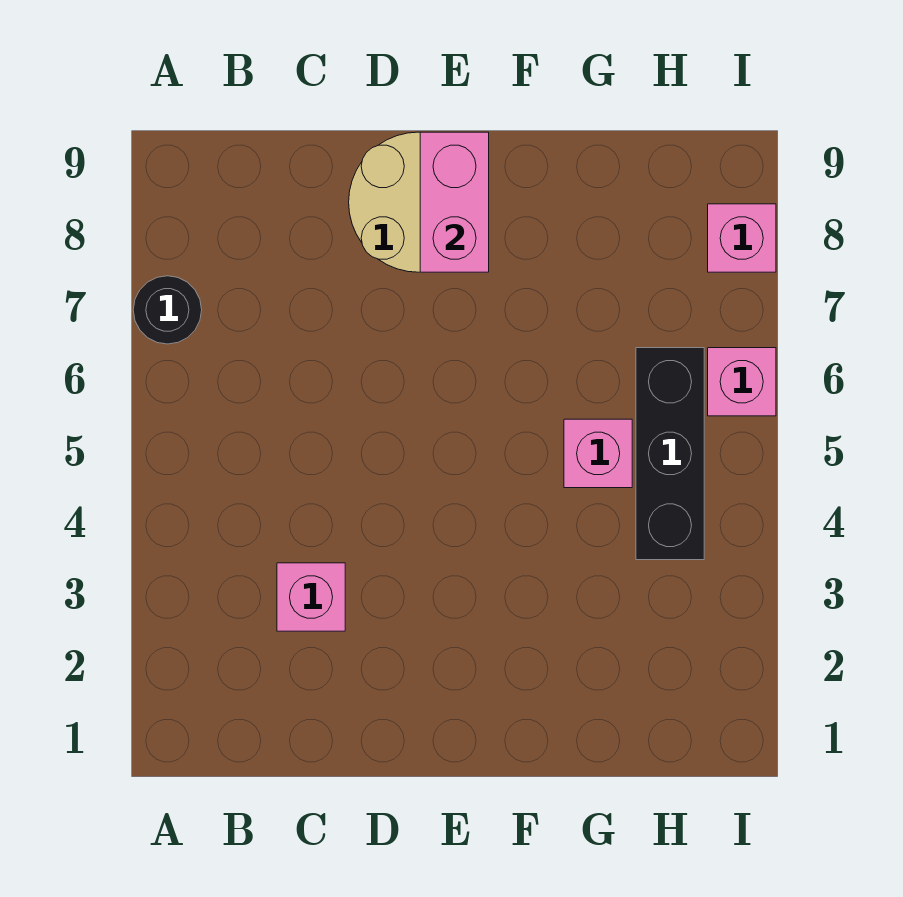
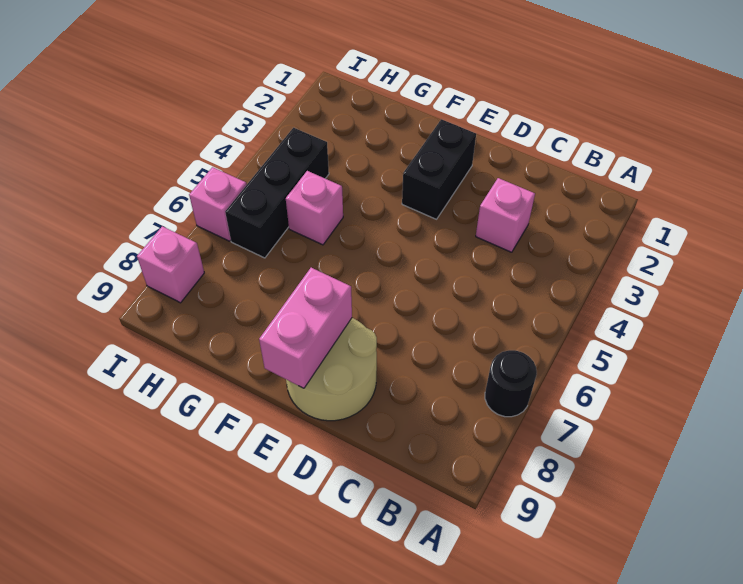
none -> black 1x2 brick [402,119,476,219]

